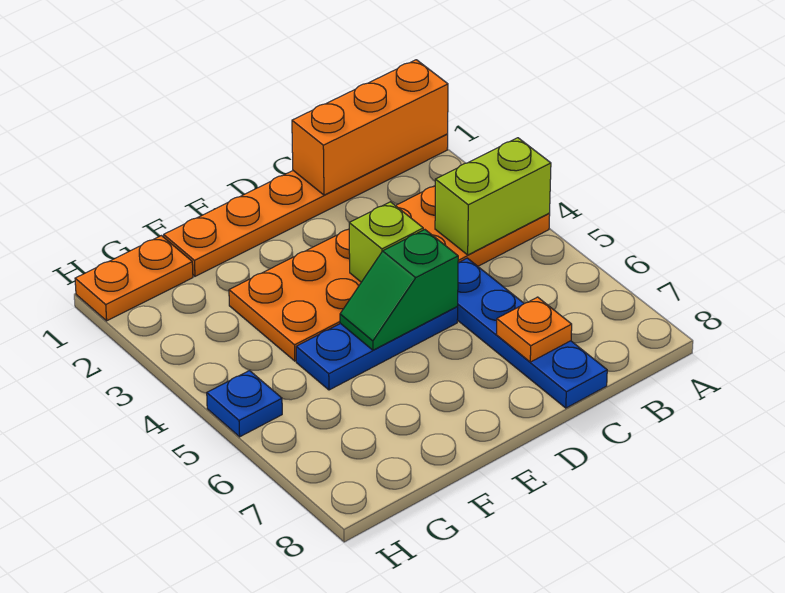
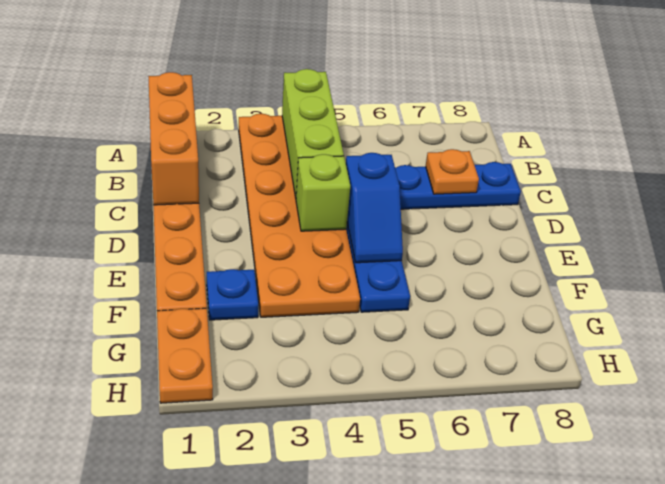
lime 1x2 brick [435,138,551,255] -> lime 1x3 brick [282,69,344,198]
green 1x2 slope [340,230,458,350] -> blue 1x2 slope [346,153,403,263]
blue 1x1 plate [207,371,282,437] -> blue 1x1 plate moved to [207,269,258,320]

